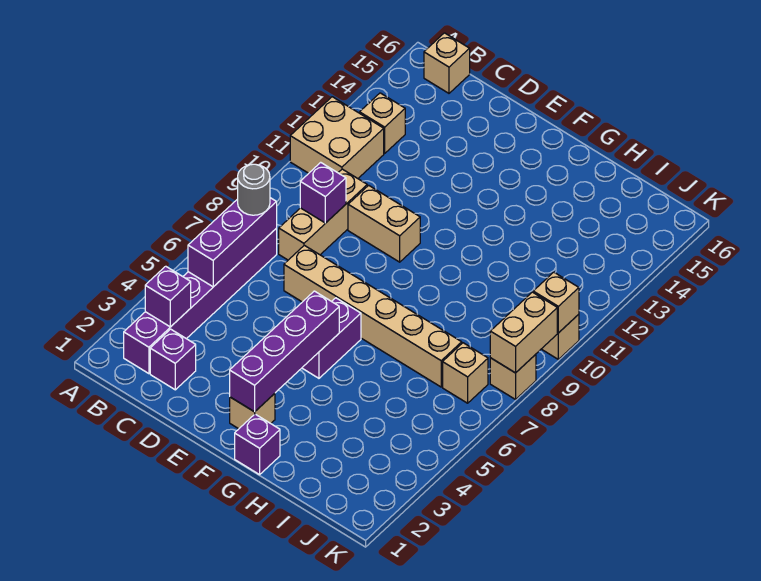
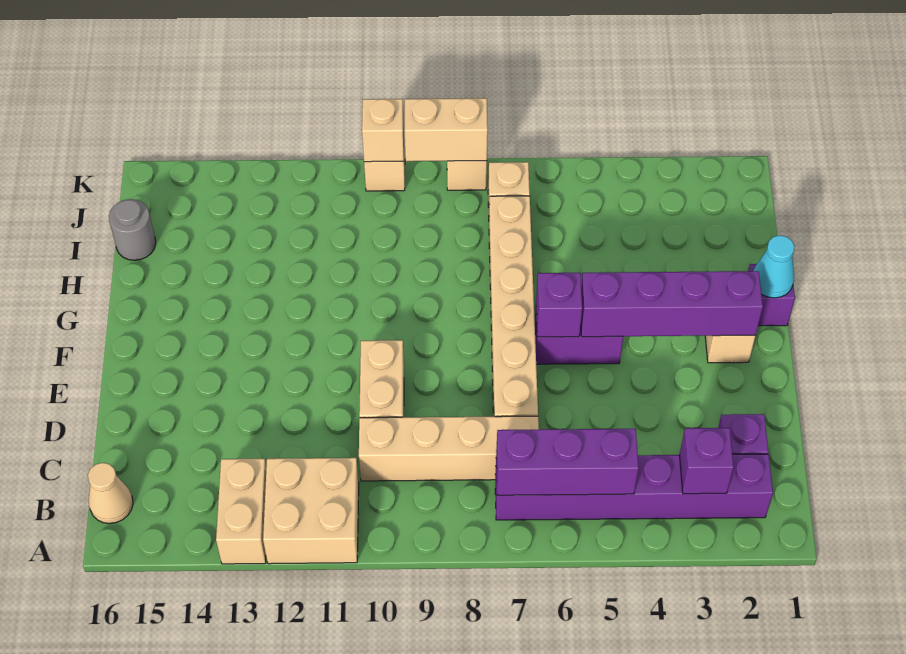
grey 1x1 round brick [238,164,270,215] -> grey 1x1 round brick moved to [109,199,156,260]
tan 1x1 brick [360,93,405,153] -> tan 1x2 brick [216,459,266,564]
tan 1x1 brick [424,33,470,93] -> tan 1x1 cone [88,463,133,524]
tan 1x3 brick [279,169,367,260] -> tan 1x4 brick [359,416,539,481]
purple 1x1 brick [300,162,346,223] -> purple 1x1 brick moved to [536,272,582,337]
none -> cyan 1x1 cone [753,235,794,298]

